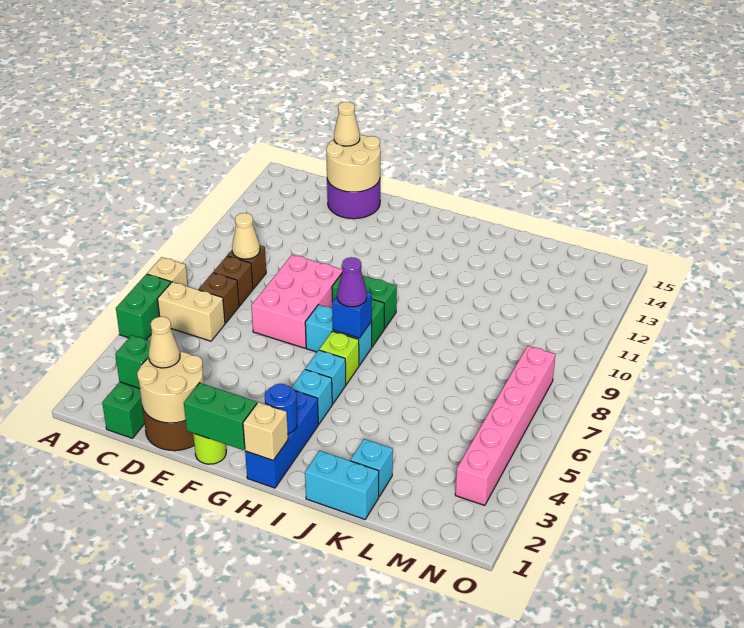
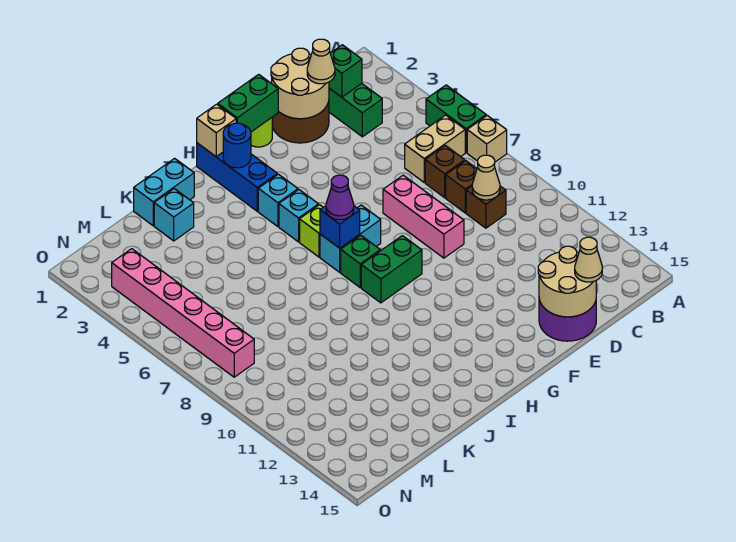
pink 2x3 brick [251,255,343,348] -> pink 1x3 brick [383,175,464,258]

